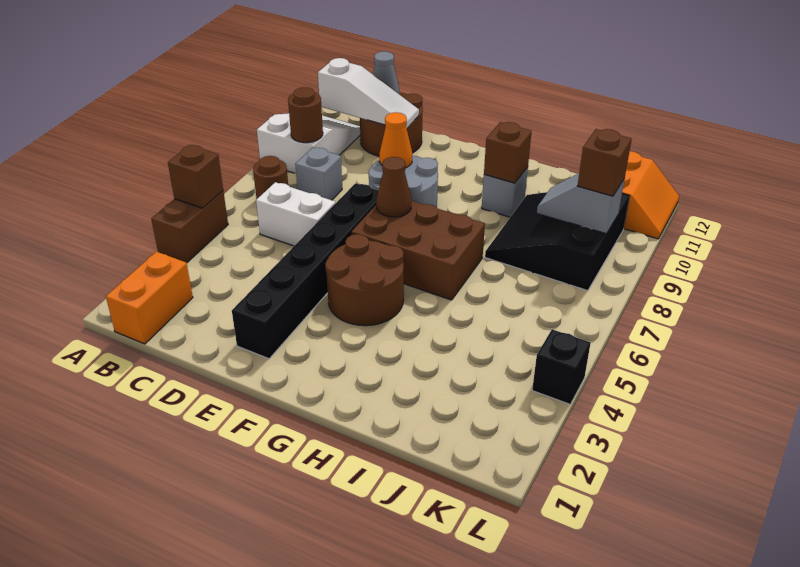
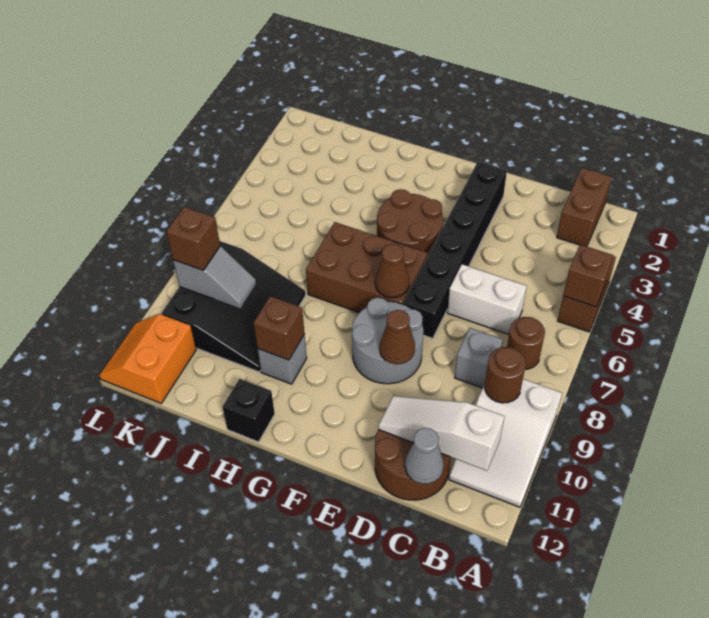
orange 1x2 brick [106,252,193,344] -> brown 1x2 brick [557,168,612,247]
orange 1x1 cone [379,112,412,168] -> brown 1x1 cone [380,310,415,364]
black 1x1 brick [532,329,591,404] -> black 1x1 brick moved to [222,379,275,442]

